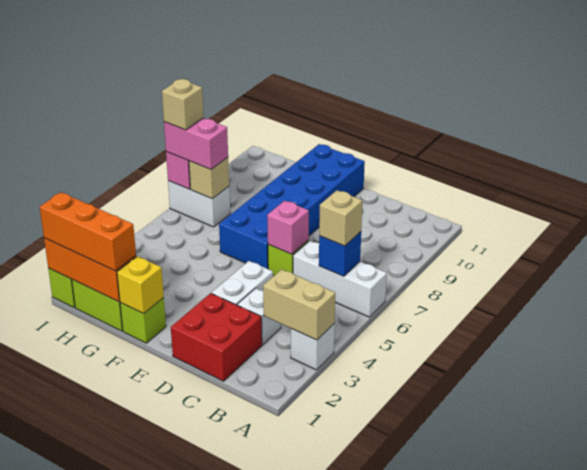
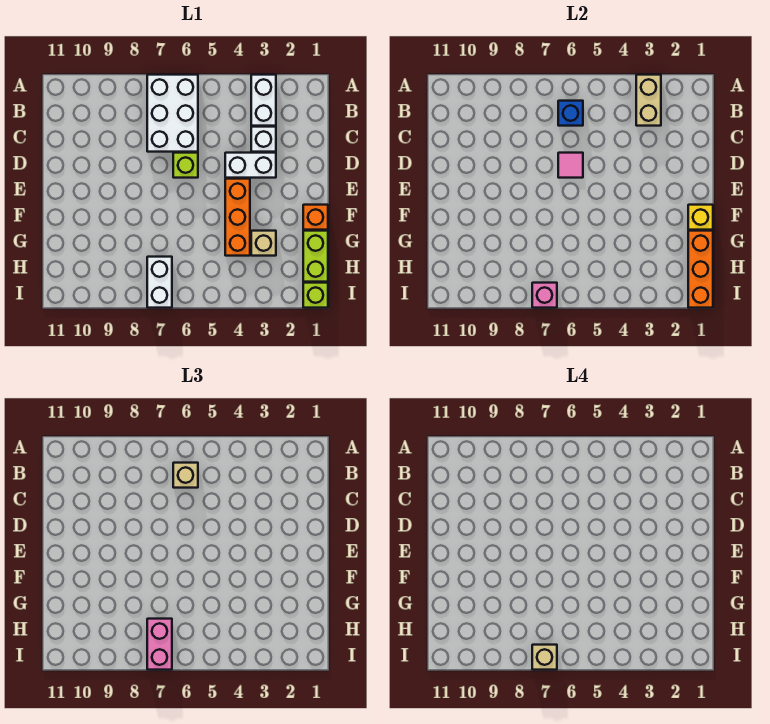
white 1x1 brick [291,324,335,370] -> white 1x2 brick [251,75,276,126]
white 1x3 brick [293,241,387,317] -> white 2x3 brick [147,75,198,152]
red 2x2 brick [171,293,262,381] -> none
pink 1x1 brick [267,201,309,254] -> pink 1x1 tile [558,153,583,178]
blue 2x6 brick [219,144,365,269] -> none
lime 1x1 brick [120,298,166,343] -> orange 1x1 brick [303,205,328,230]
orange 1x3 brick [40,192,136,271] -> orange 1x3 brick moved to [225,179,250,256]
tan 1x1 brick [189,157,229,199] -> tan 1x1 brick moved to [251,231,276,256]

